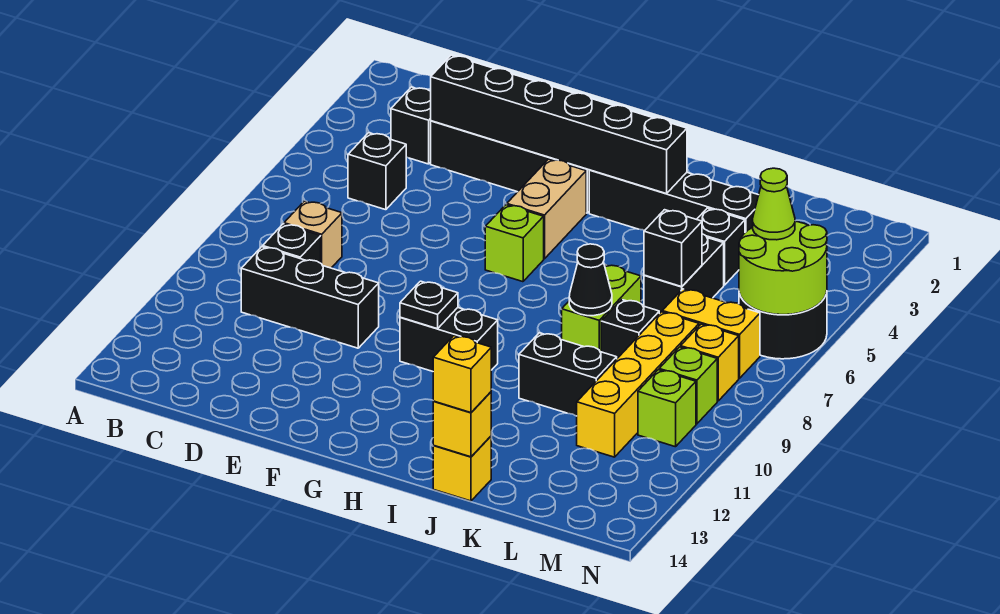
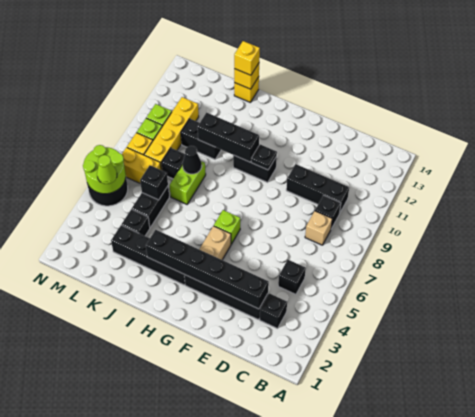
none -> black 1x3 brick [198,113,259,162]

